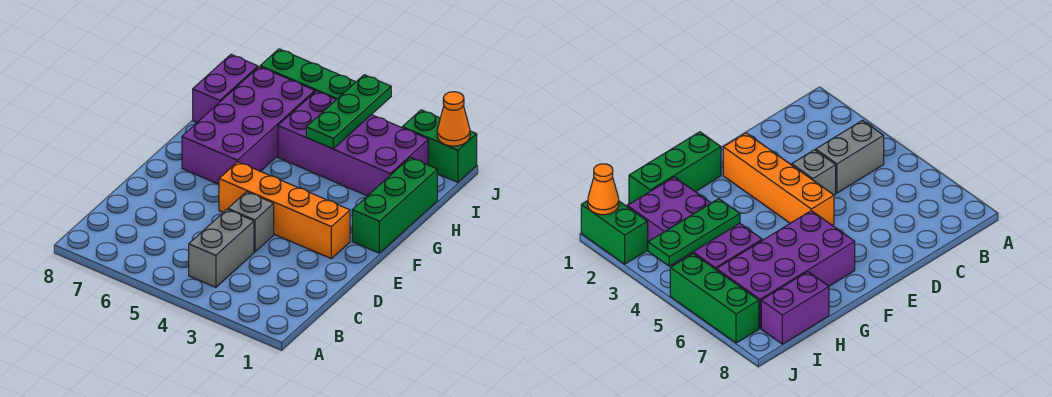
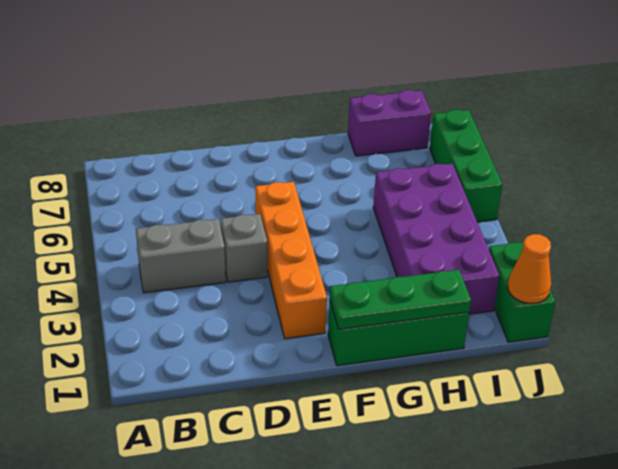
purple 2x4 brick [182,67,315,184] -> none
green 1x3 plate [306,75,391,149] -> green 1x3 plate moved to [330,270,471,329]

